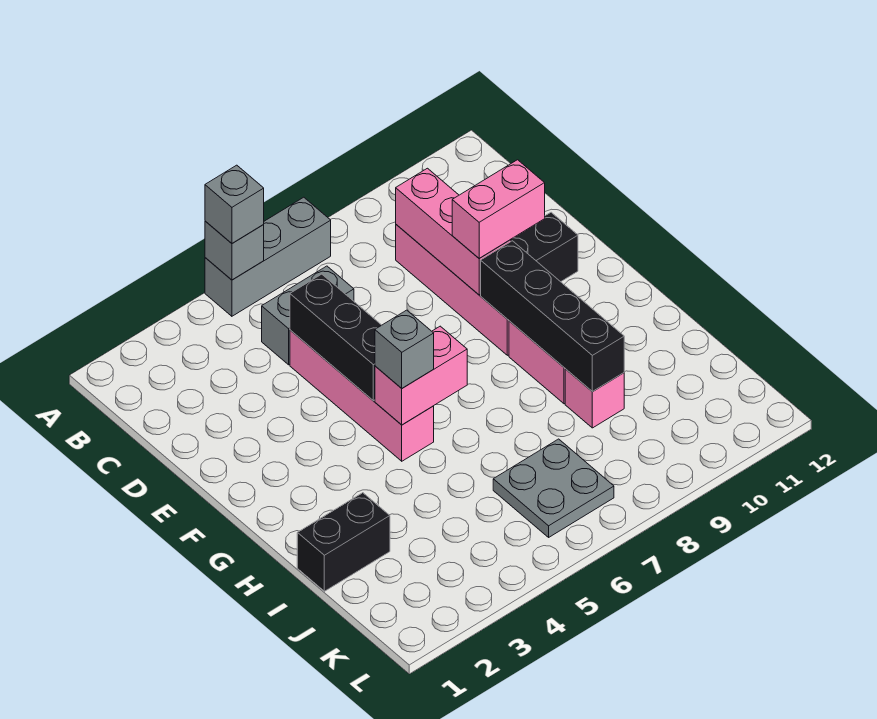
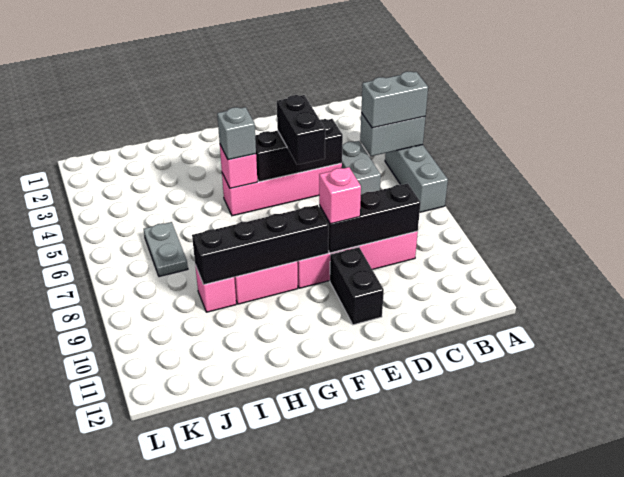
grey 1x1 brick [205,221,264,280] -> grey 1x2 brick [360,113,425,156]
grey 1x1 brick [205,165,264,243] -> grey 1x2 brick [361,72,428,128]
pink 1x3 brick [396,168,511,295] -> black 1x3 brick [319,184,421,253]
pink 1x2 brick [452,160,545,258] -> pink 1x1 brick [319,167,361,224]
pink 1x2 brick [375,326,467,425] -> pink 1x1 brick [220,145,257,188]
black 1x2 brick [297,493,390,591] -> black 1x2 brick moved to [277,95,325,165]
grey 2x2 plate [493,439,614,537] -> grey 1x2 plate [144,222,188,277]

